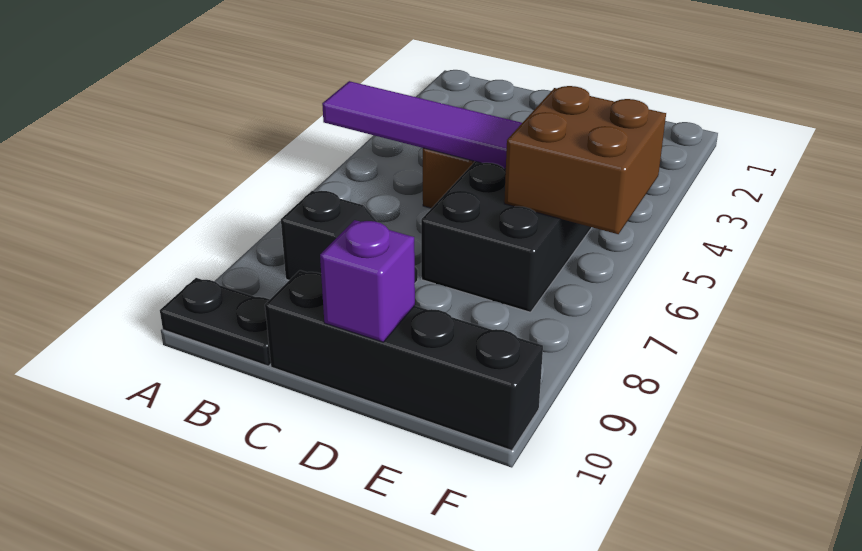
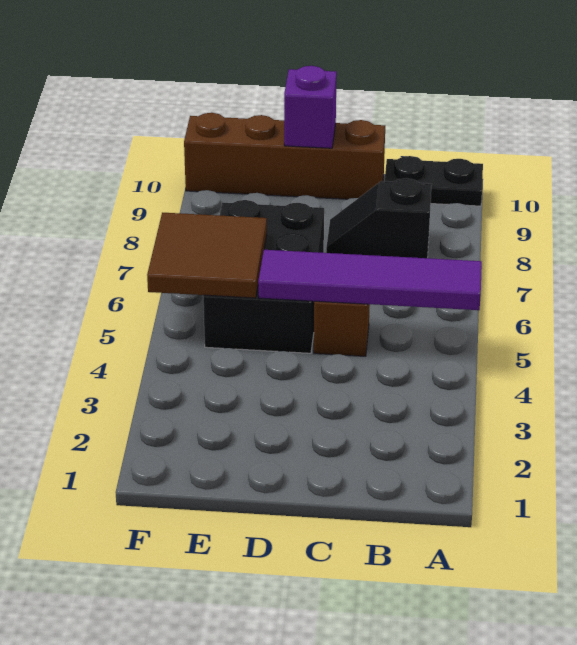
black 1x4 brick [265,270,543,451] -> brown 1x4 brick [184,113,385,199]
brown 2x2 brick [504,86,666,234] -> brown 2x2 tile [147,213,267,298]

